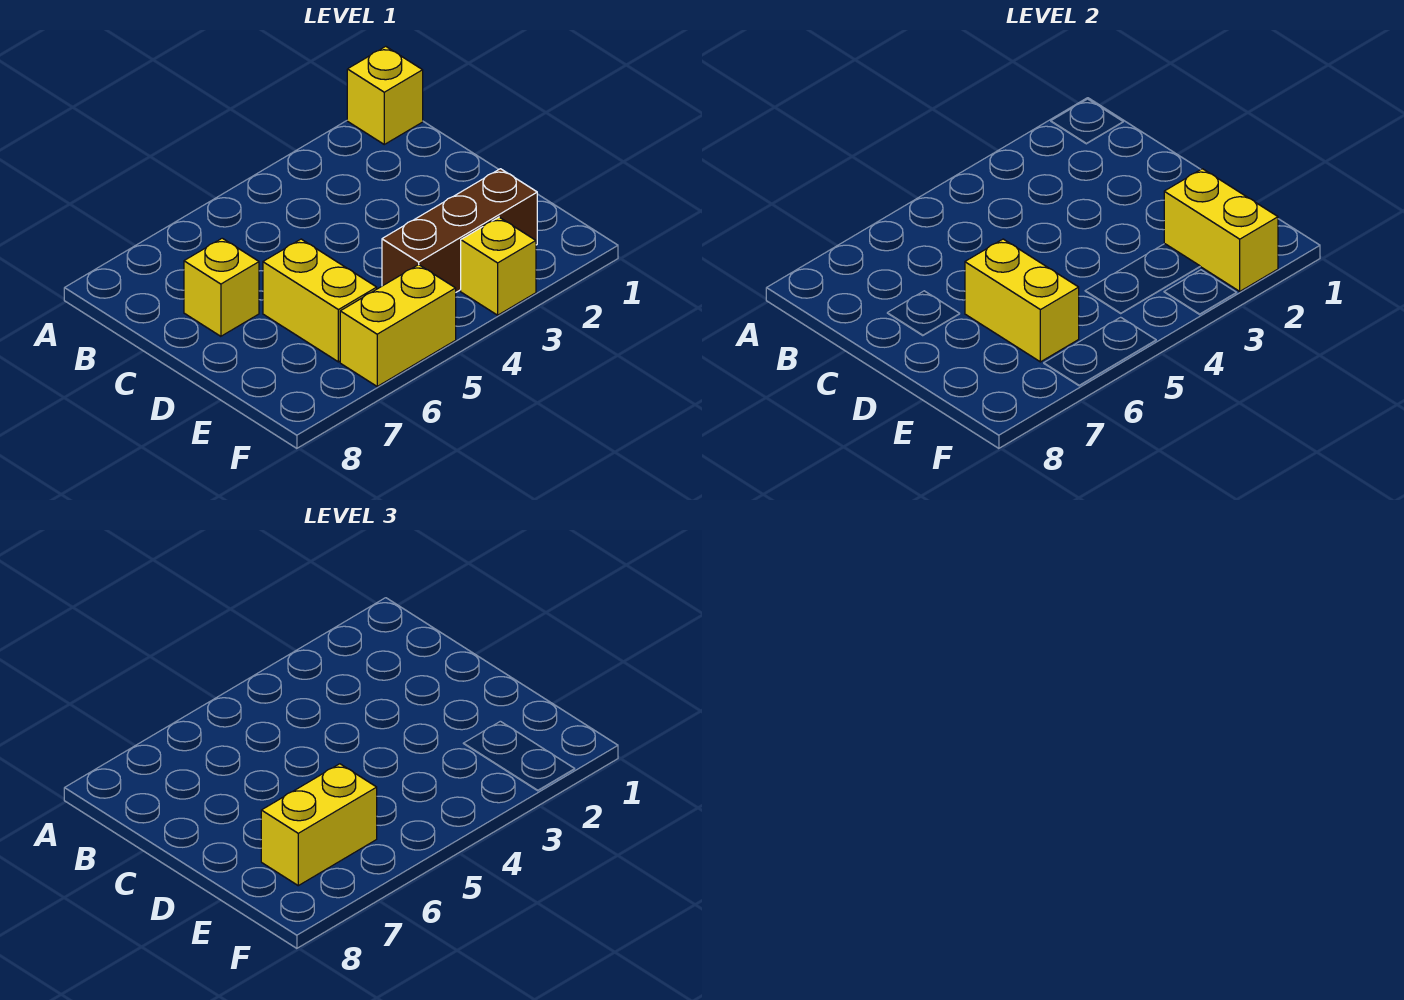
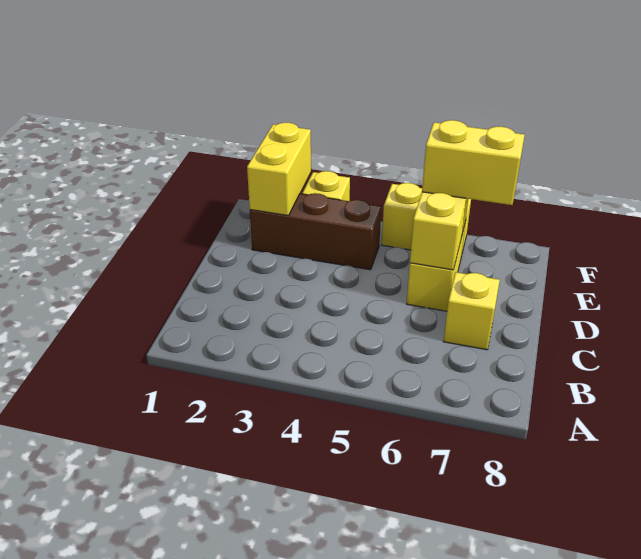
yellow 1x1 brick [347,46,423,144] -> none

